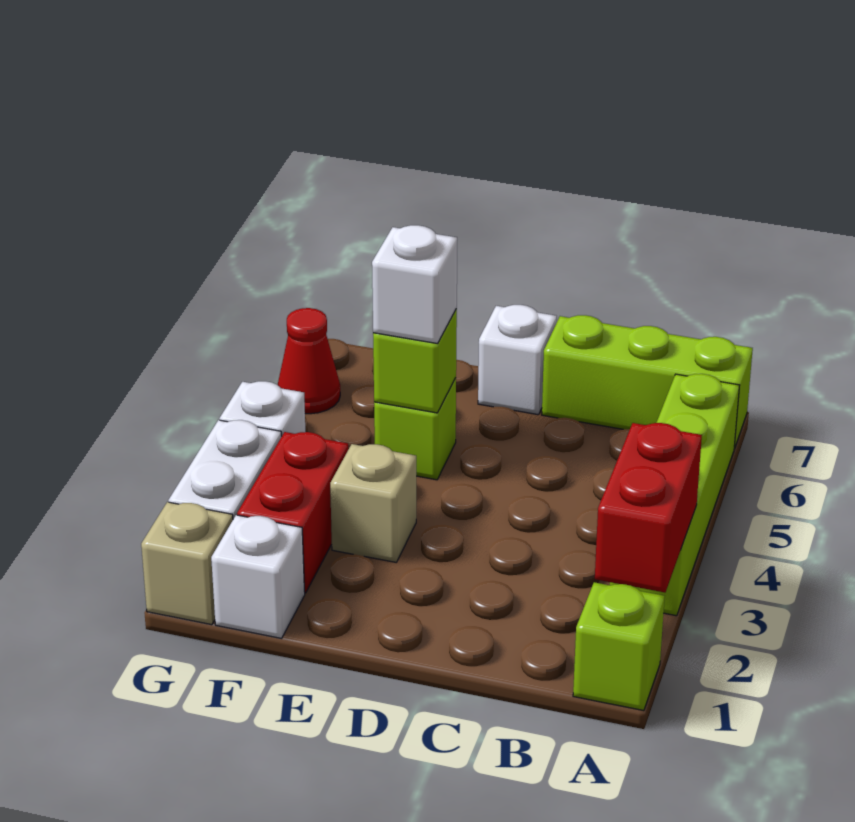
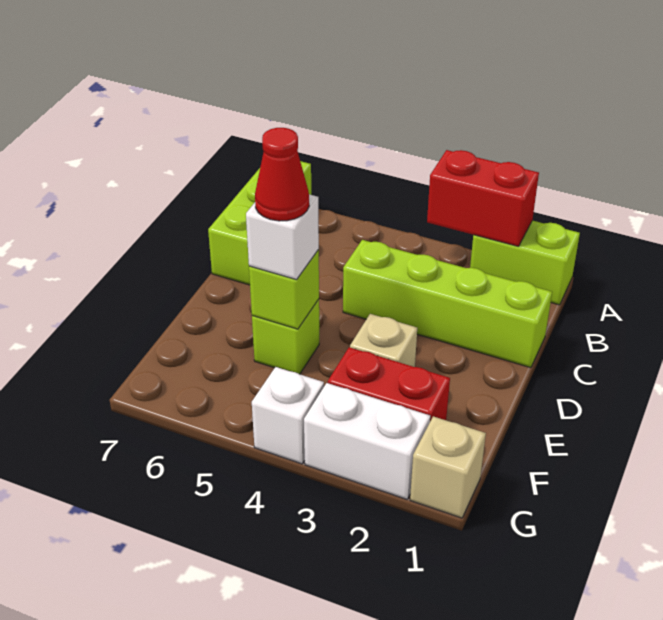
lime 1x1 brick [573,582,665,711] -> lime 1x2 brick [470,221,580,305]
lime 1x4 brick [610,374,739,616] -> lime 1x4 brick moved to [343,240,552,368]
white 1x1 brick [478,305,557,415] -> none
white 1x1 brick [211,515,305,638] -> none
red 1x1 cone [278,308,340,414] -> red 1x1 cone moved to [255,128,309,221]

